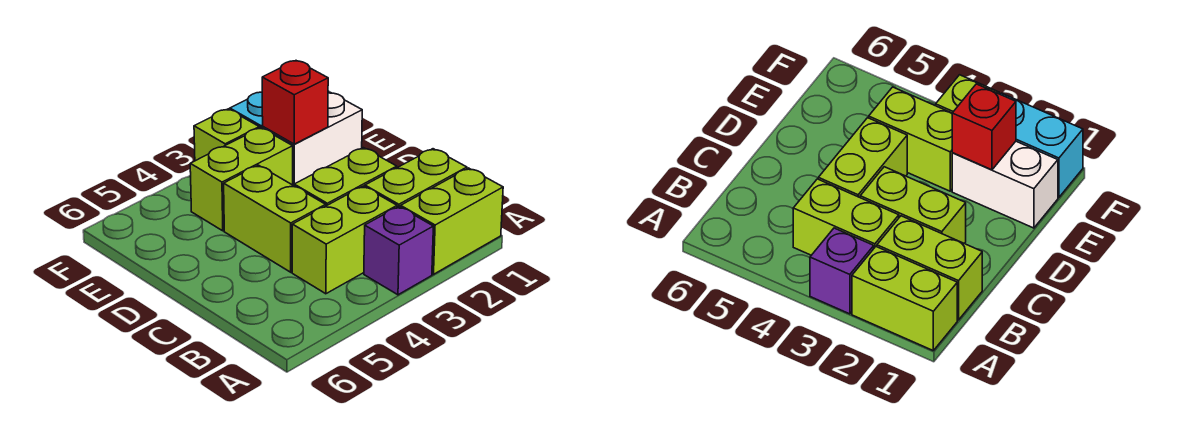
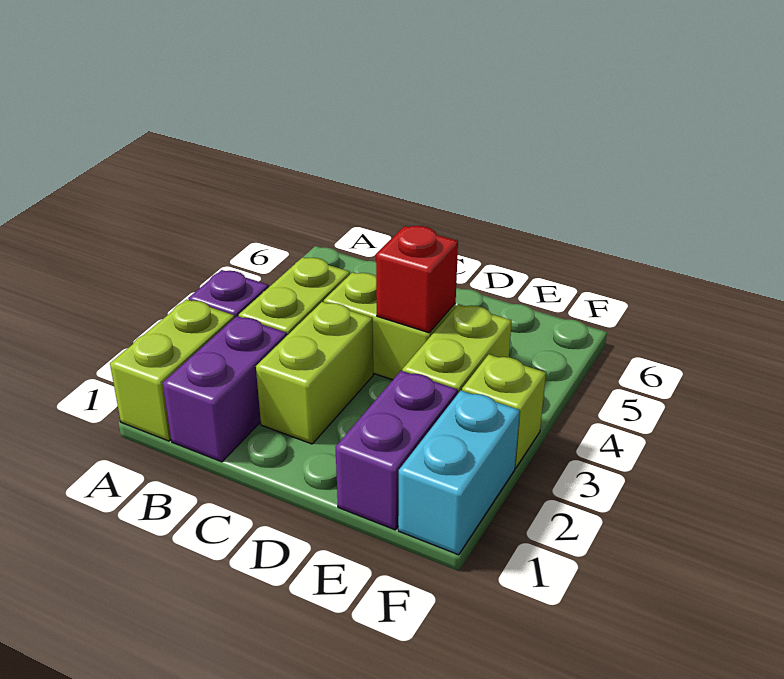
lime 1x2 brick [365,149,467,207] -> purple 1x2 brick [163,316,287,462]
white 1x2 brick [263,92,362,186] -> purple 1x2 brick [336,371,458,530]
red 1x1 brick [262,61,328,144] -> red 1x1 brick moved to [376,226,458,333]

